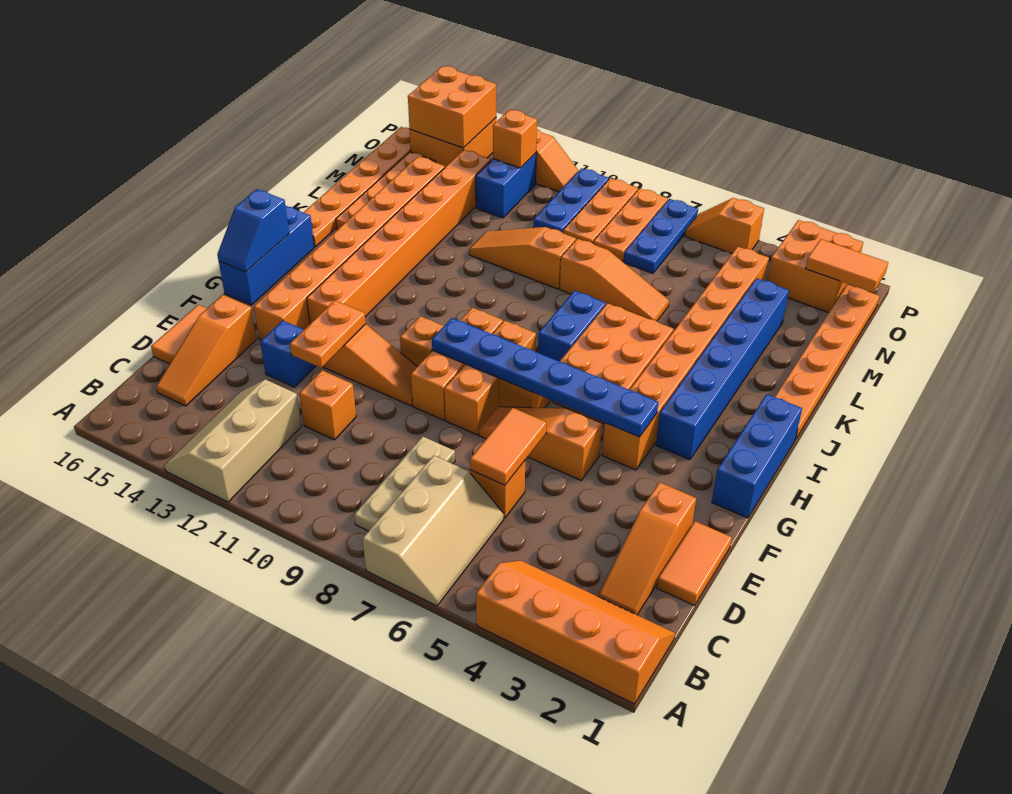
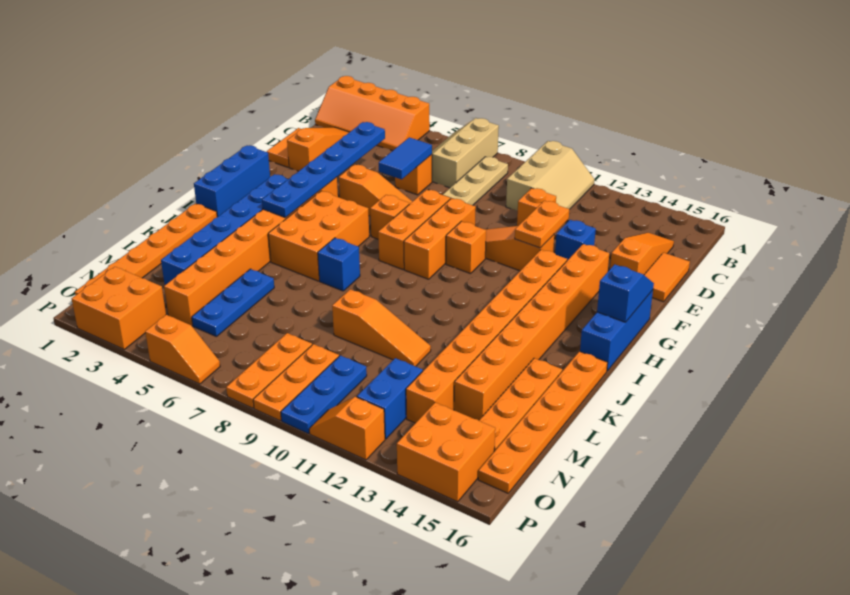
tan 2x3 slope [164,380,301,502] -> tan 2x3 slope moved to [506,141,594,211]
orange 1x2 tile [470,408,547,485] -> blue 1x2 tile [379,137,432,179]
blue 1x6 plate [432,318,658,437] -> blue 1x6 plate turned to [262,122,385,218]
blue 1x2 brick [538,291,606,361] -> blue 1x1 brick [318,238,360,291]
orange 1x3 slope [560,239,669,321] -> none
blue 1x3 plate [624,199,698,273] -> blue 1x3 plate moved to [192,269,274,336]
orange 1x2 tile [806,239,888,293] -> none
orange 1x1 brick [493,110,537,168] -> none
orange 2x2 brick [408,66,496,148] -> none

